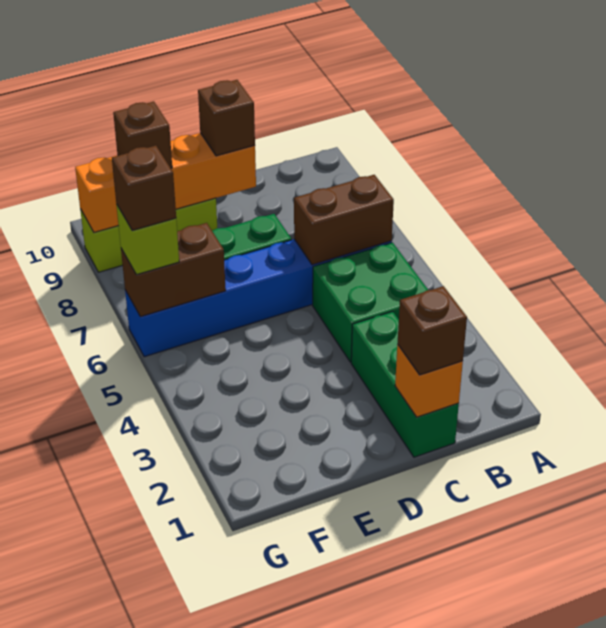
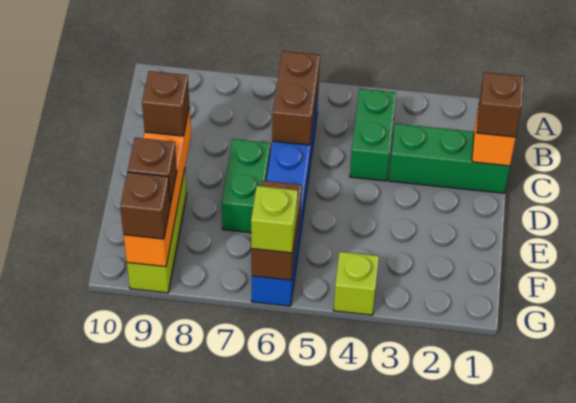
green 2x2 brick [313,243,428,362] -> green 1x2 brick [350,89,396,181]
none -> lime 1x1 brick [334,252,379,315]
brown 1x1 brick [112,146,176,230] -> brown 1x1 brick moved to [120,172,170,239]

